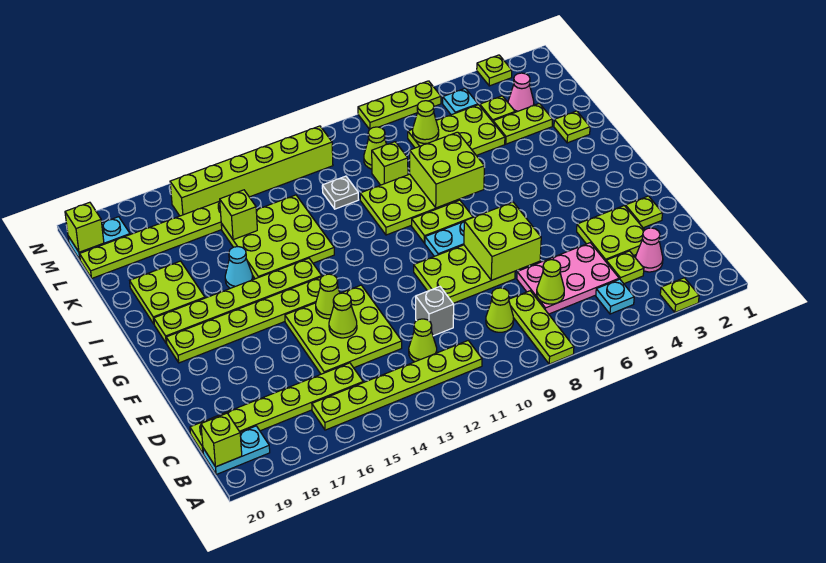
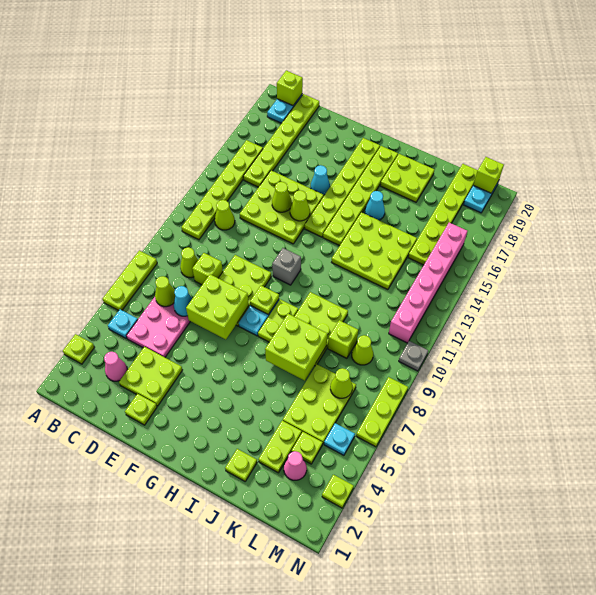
lime 1x3 plate [509,291,574,364] -> lime 1x3 plate turned to [103,250,157,311]
lime 1x1 plate [606,251,644,284] -> lime 1x1 plate moved to [250,286,279,315]
none -> cyan 1x1 cone [174,286,192,316]
grey 1x1 brick [416,287,454,336] -> grey 1x1 brick moved to [272,248,301,285]
none -> cyan 1x1 cone [311,165,330,195]
grey 1x1 plate [322,176,359,209] -> grey 1x1 plate moved to [399,341,428,371]
lime 1x1 brick [220,190,257,240] -> lime 1x1 brick moved to [192,253,223,285]
lime 1x6 brick [170,126,333,216] -> pink 1x6 brick [389,223,467,343]

